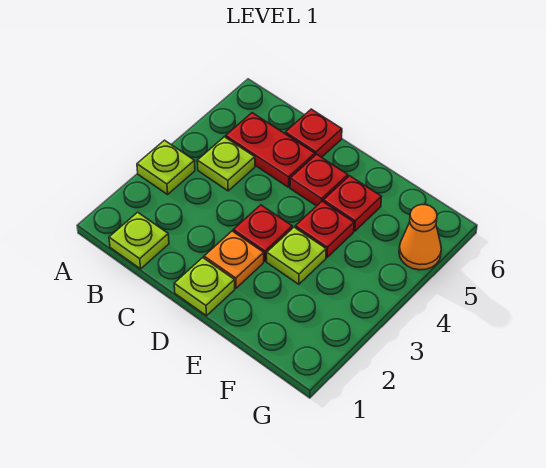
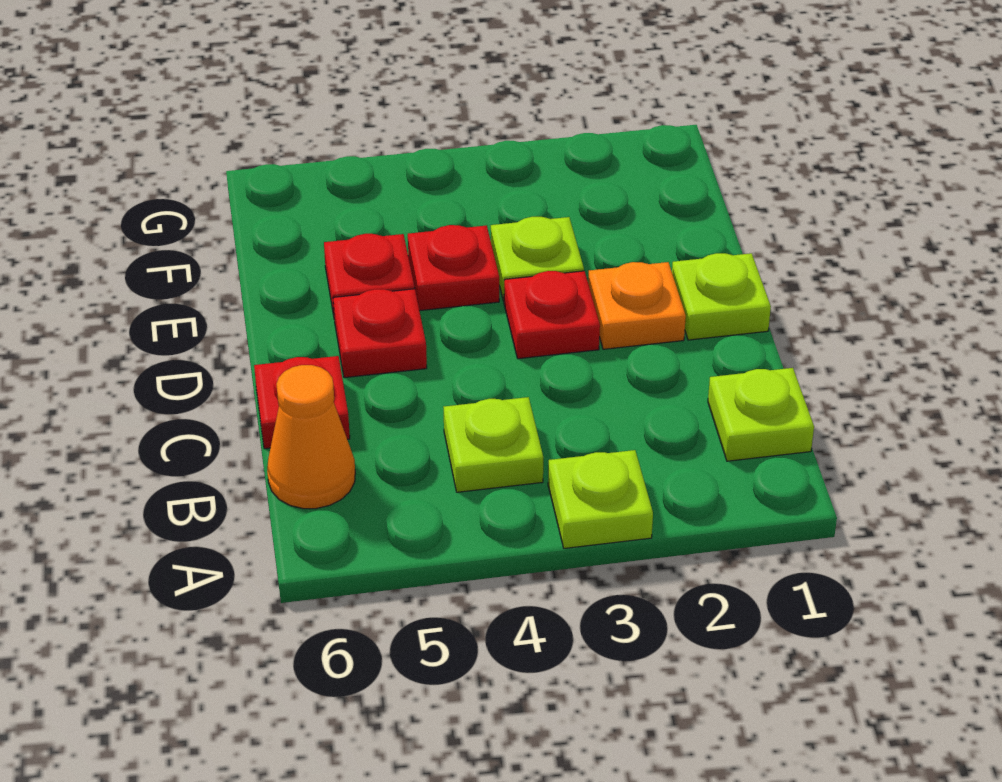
red 1x2 plate [226,113,315,187] -> none
orange 1x1 cone [399,205,441,270] -> orange 1x1 cone moved to [267,365,355,509]

